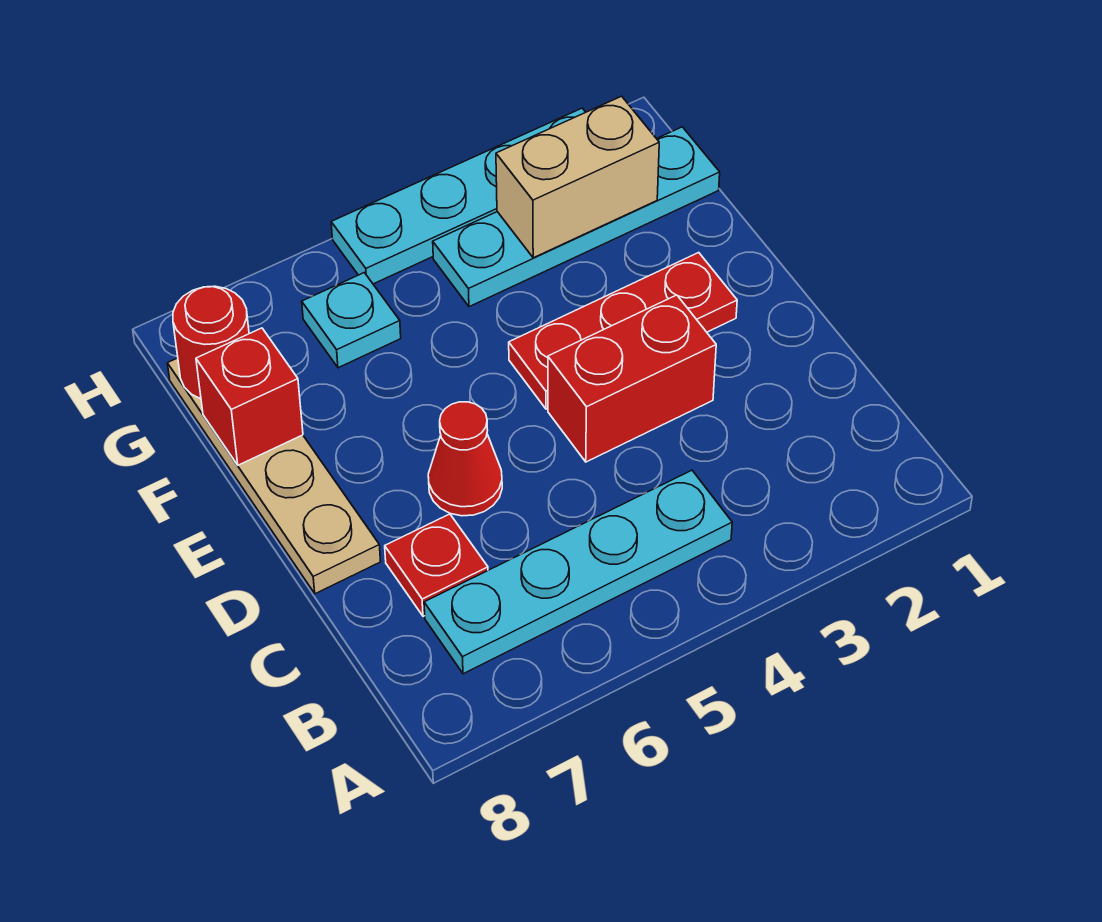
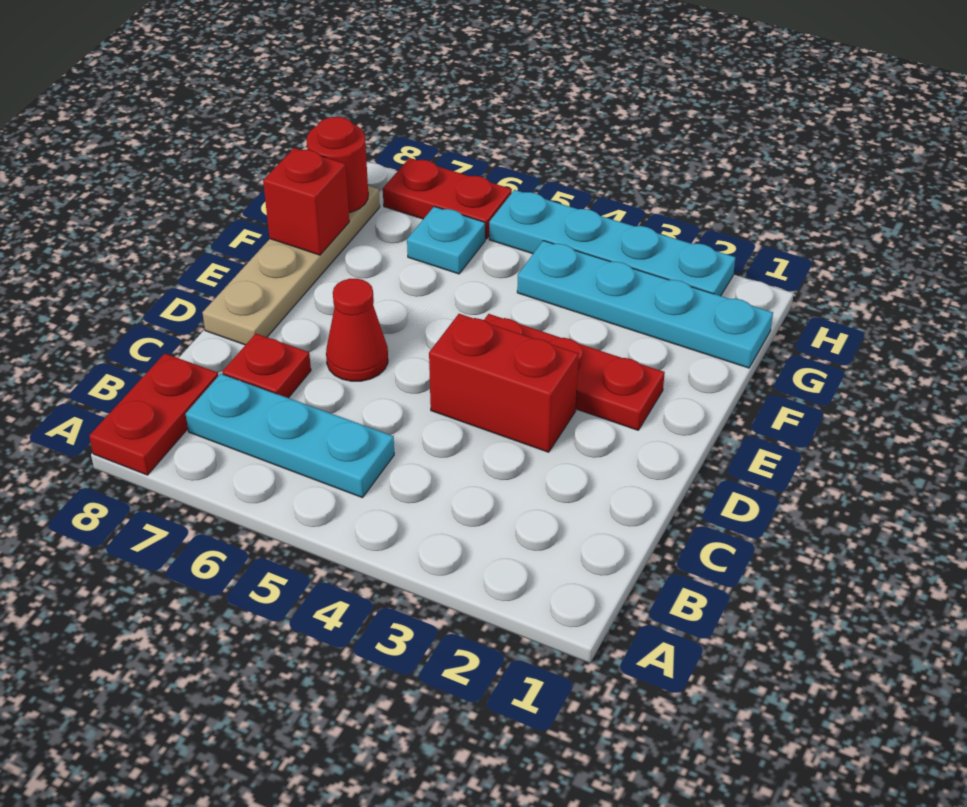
none -> red 1x2 plate [89,354,218,475]
cyan 1x4 plate [424,470,732,674] -> cyan 1x3 plate [186,374,394,498]
tan 1x2 brick [496,96,659,258] -> none
none -> red 1x2 plate [383,158,512,239]

